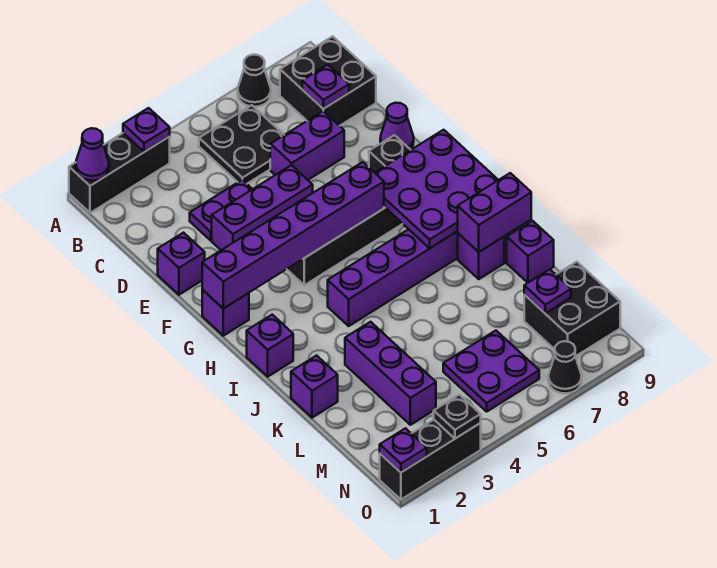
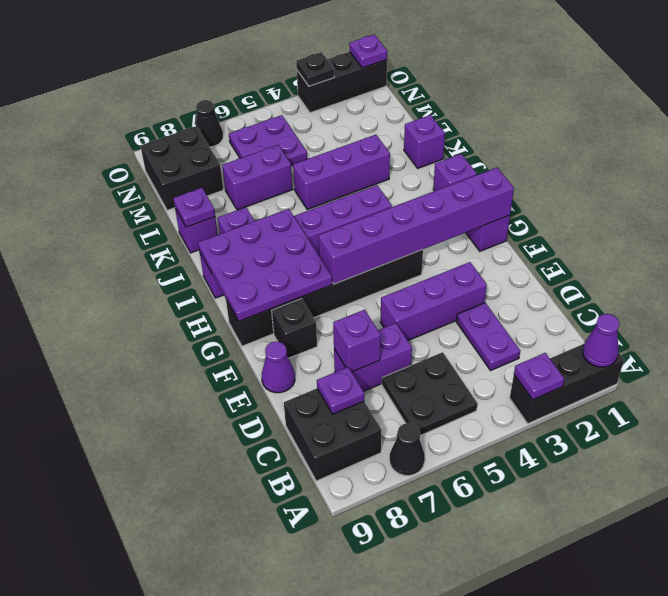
purple 1x2 plate [190,180,252,240] -> purple 1x2 plate turned to [456,303,520,370]
purple 1x1 brick [158,233,205,295] -> purple 1x1 brick moved to [333,310,381,372]
purple 1x2 brick [458,173,531,252] -> purple 1x2 brick moved to [222,145,293,210]
purple 1x3 brick [345,322,436,425] -> purple 1x3 brick turned to [293,135,390,210]
purple 1x1 plate [524,269,571,313] -> purple 1x1 plate moved to [173,188,215,227]

